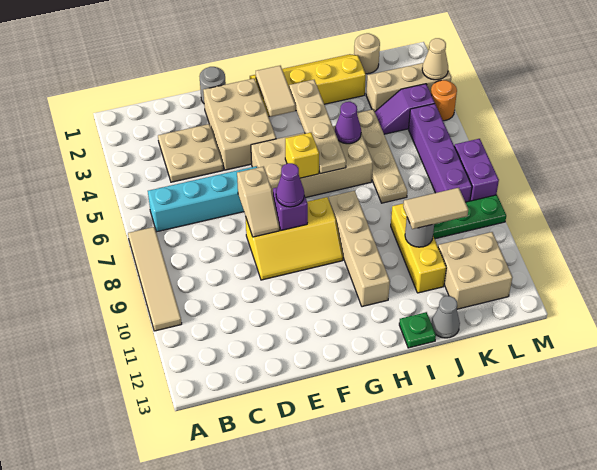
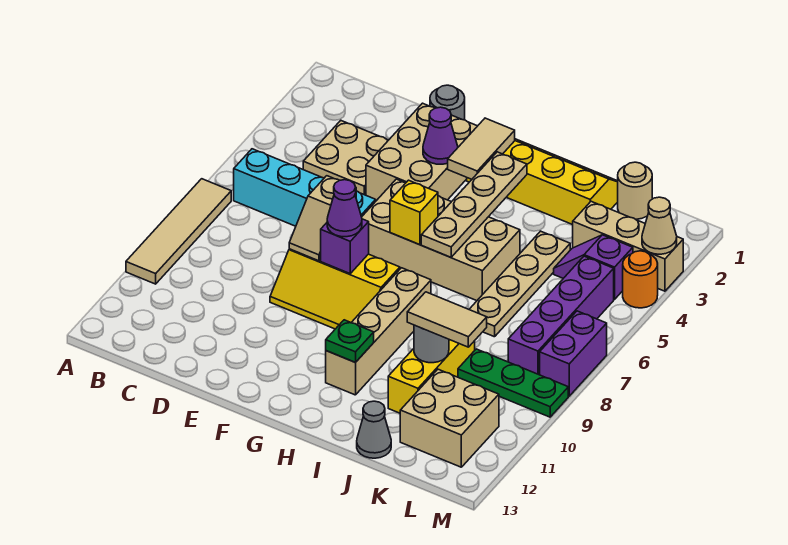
purple 1x1 cone [335,102,361,144] -> purple 1x1 cone moved to [423,107,458,164]
green 1x1 plate [399,312,436,348] -> green 1x1 plate moved to [326,320,374,362]

